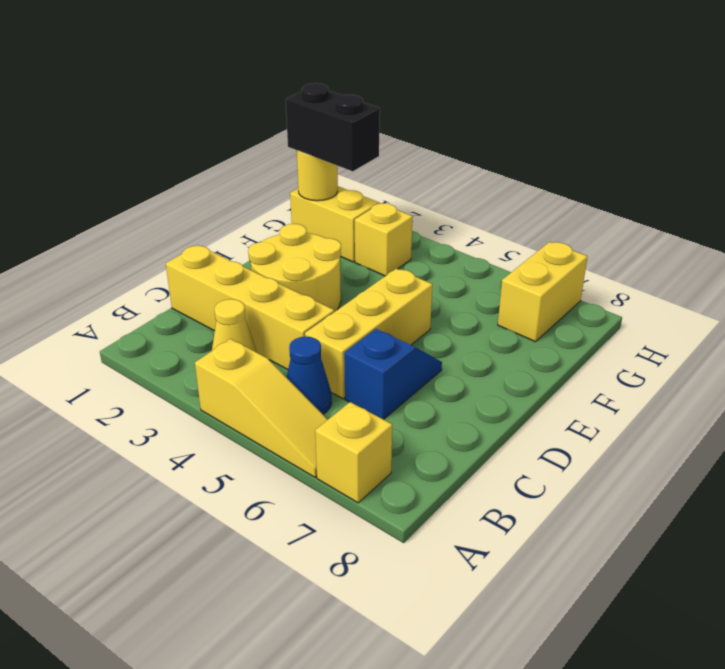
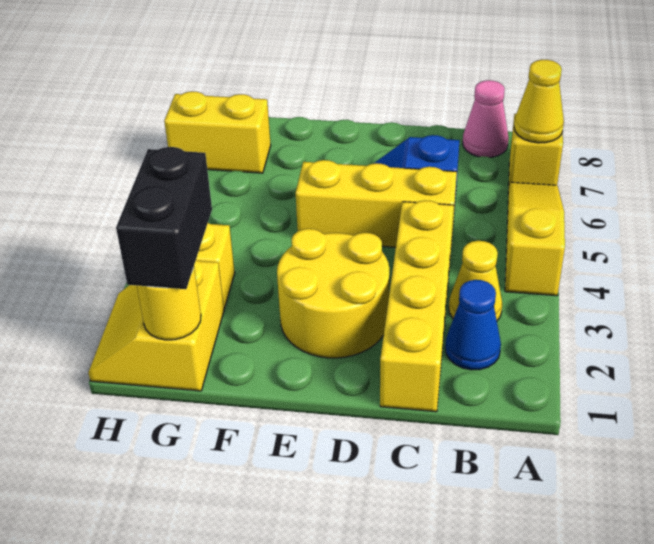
none -> yellow 1x1 cone [514,60,564,143]
blue 1x1 cone [287,337,332,414] -> blue 1x1 cone moved to [445,280,501,370]
none -> pink 1x1 cone [463,80,509,157]

